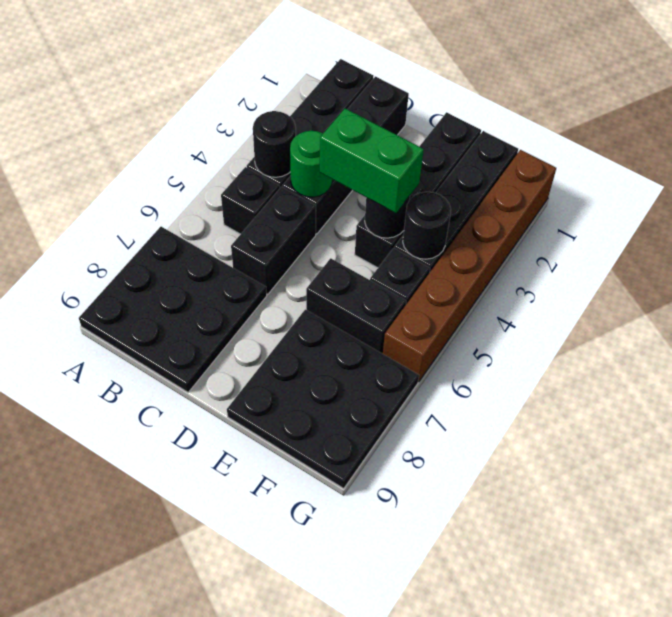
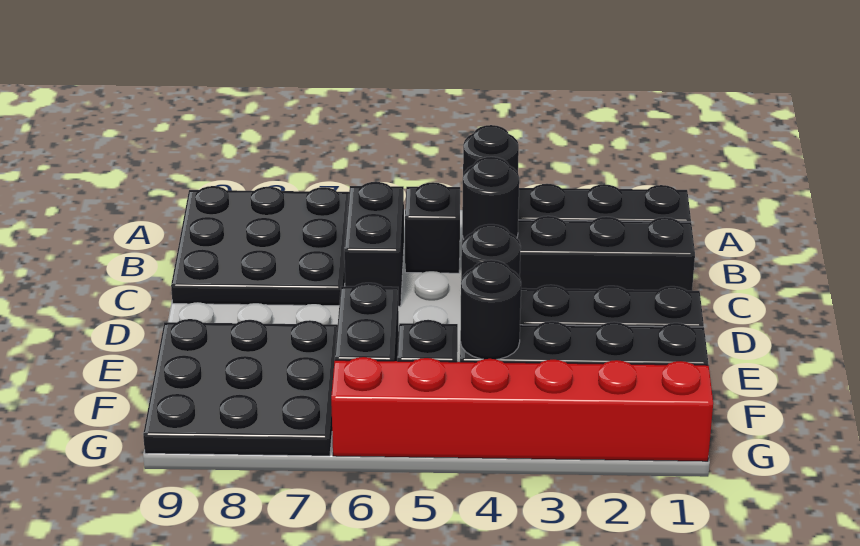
green 1x1 round brick [290,131,332,197] -> black 1x1 round brick [462,157,519,239]
black 1x2 brick [231,187,316,294] -> black 1x2 brick turned to [344,182,404,307]
green 1x2 brick [320,108,424,213] -> none
brown 1x6 brick [383,150,556,382] -> red 1x6 brick [331,357,713,461]

